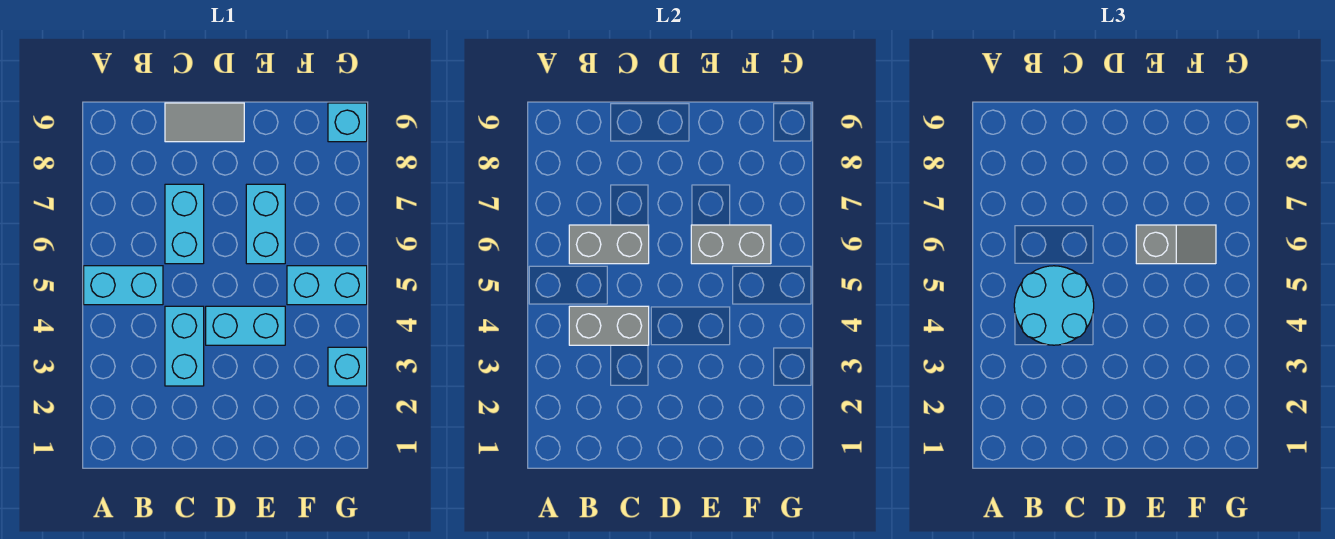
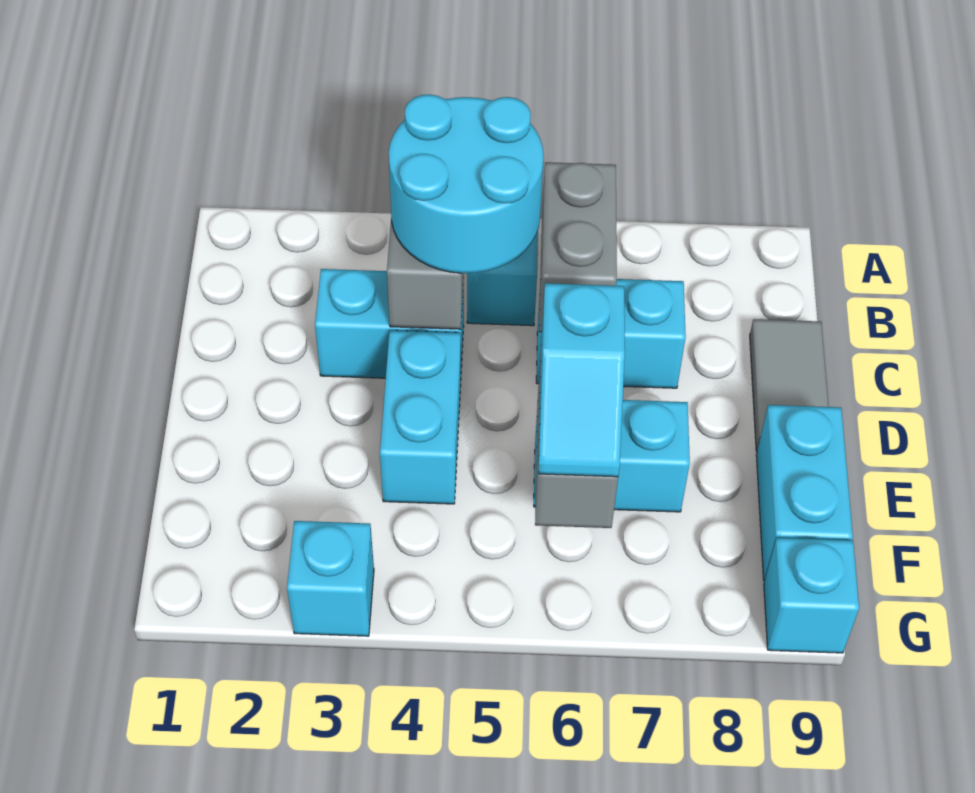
grey 1x2 slope [1136,225,1216,264] -> cyan 1x2 slope [538,283,625,477]
cyan 1x2 brick [287,266,367,305] -> cyan 1x2 brick moved to [756,405,853,581]

